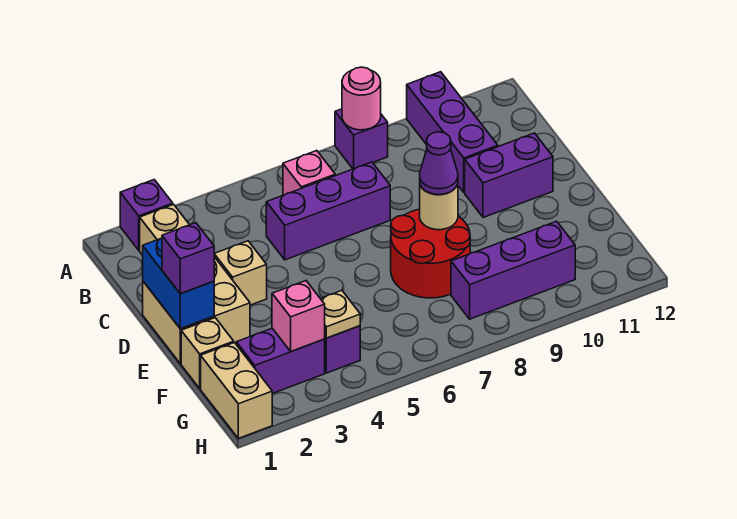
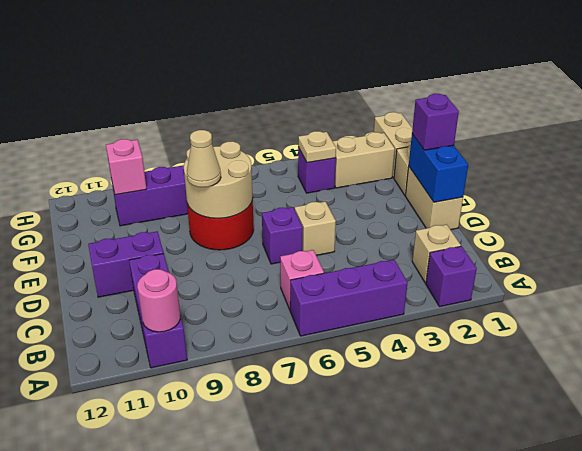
purple 1x1 brick [335,109,388,169] -> purple 1x1 brick moved to [262,207,303,264]
pink 1x1 round brick [342,67,381,130] -> pink 1x1 round brick moved to [137,269,180,332]
purple 1x3 brick [266,162,390,260] -> purple 1x3 brick moved to [290,260,408,336]
tan 2x2 brick [143,257,250,364] -> tan 1x2 brick [405,167,463,230]
tan 1x1 brick [214,241,267,305] -> tan 1x1 brick moved to [295,202,336,255]
tan 1x1 round brick [420,184,458,230] -> tan 2x2 round brick [184,141,253,218]
purple 1x1 cone [420,132,458,195] -> tan 1x1 cone [187,130,221,187]
purple 1x2 brick [236,328,325,394] -> tan 1x2 brick [333,132,395,188]
pink 1x1 brick [272,281,325,351] -> pink 1x1 brick moved to [106,139,147,195]

